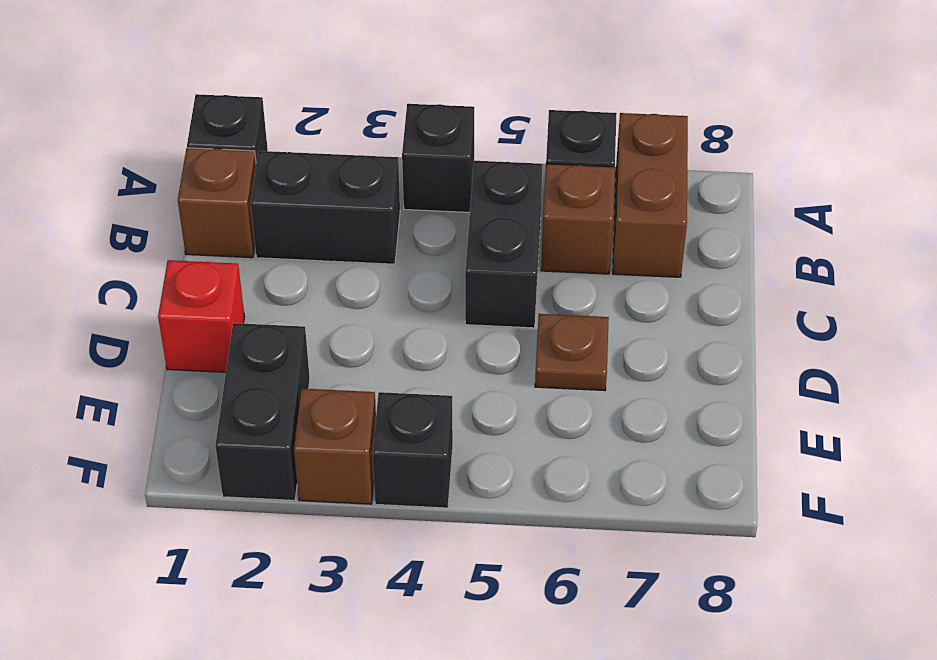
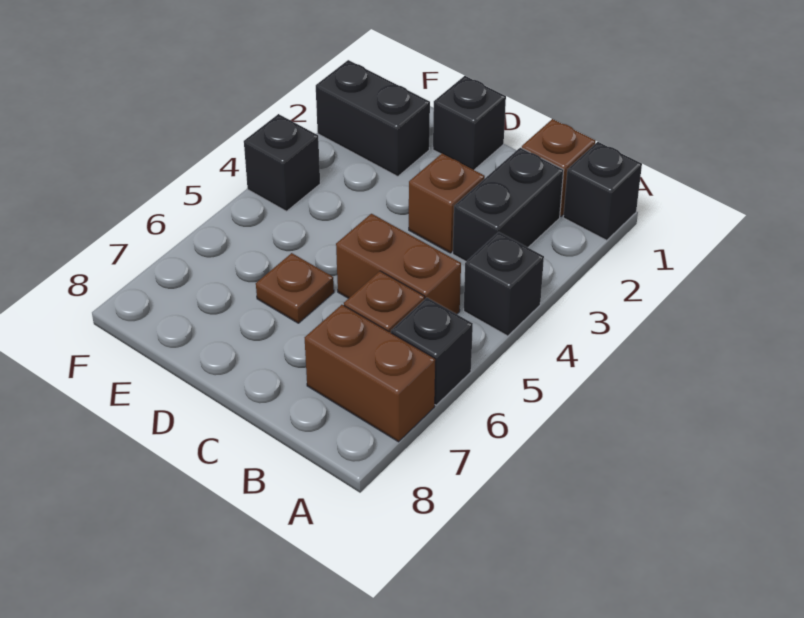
black 1x2 brick [465,161,542,328] -> brown 1x2 brick [336,214,461,314]
red 1x1 brick [158,260,244,372] -> black 1x1 brick [433,76,506,170]
brown 1x1 brick [294,389,376,504] -> brown 1x1 brick moved to [409,154,485,253]

